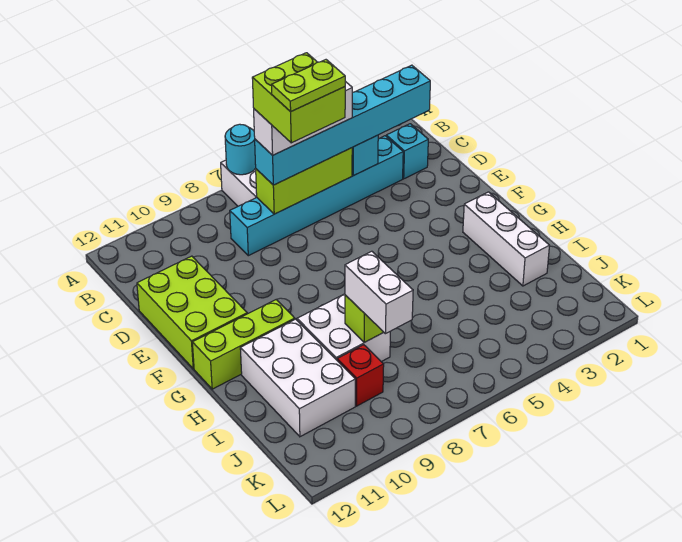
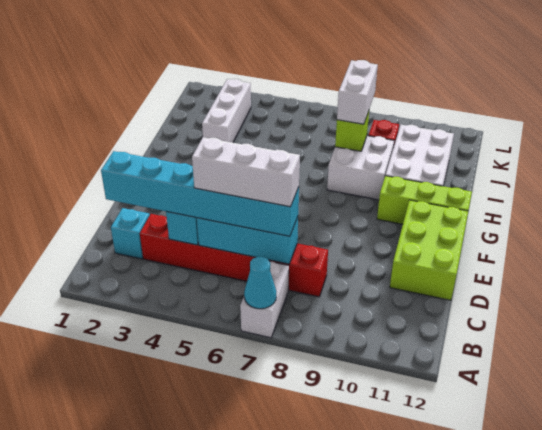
cyan 1x1 round brick [225,124,256,175] -> cyan 1x1 cone [244,257,276,309]
cyan 1x6 brick [230,136,403,256] -> red 1x6 brick [140,214,328,297]
lime 1x3 brick [256,148,352,214] -> cyan 1x3 brick [197,217,298,264]
lime 2x2 brick [252,53,345,143] -> none
lime 1x2 plate [272,60,345,112] -> none
white 1x3 brick [463,192,549,286] -> white 1x3 brick moved to [202,79,251,143]

